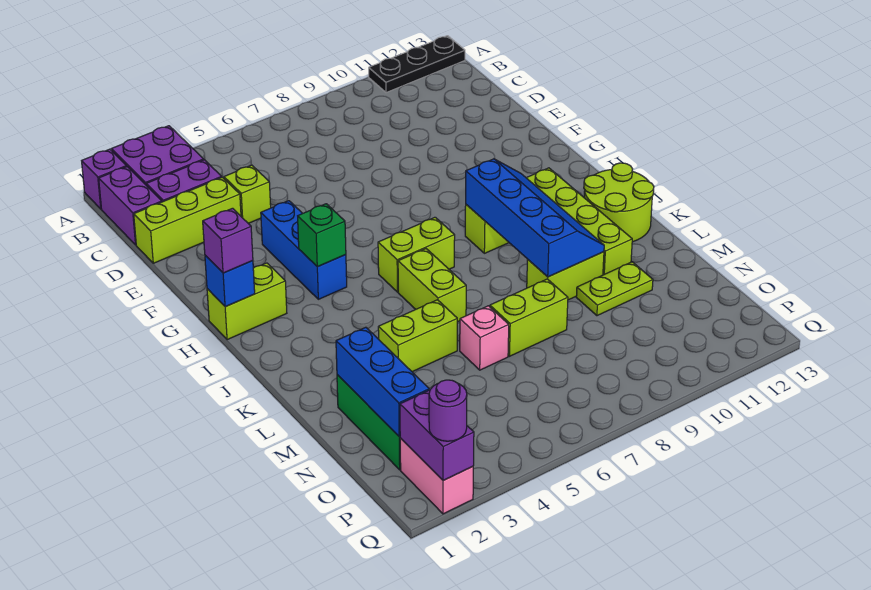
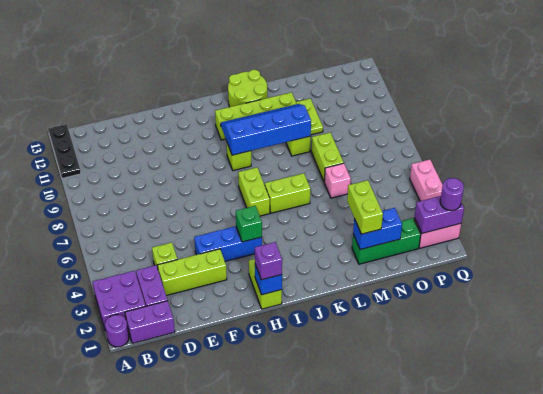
purple 1x1 brick [82,149,127,209] -> purple 1x1 round brick [105,314,129,347]
lime 1x3 brick [134,177,241,263] -> lime 1x3 brick turned to [157,249,227,296]
lime 1x2 brick [378,300,457,372] -> lime 1x2 brick moved to [347,180,383,234]
blue 1x3 brick [336,327,429,436] -> blue 1x2 brick [353,208,402,250]
none -> pink 1x2 brick [410,159,443,201]

